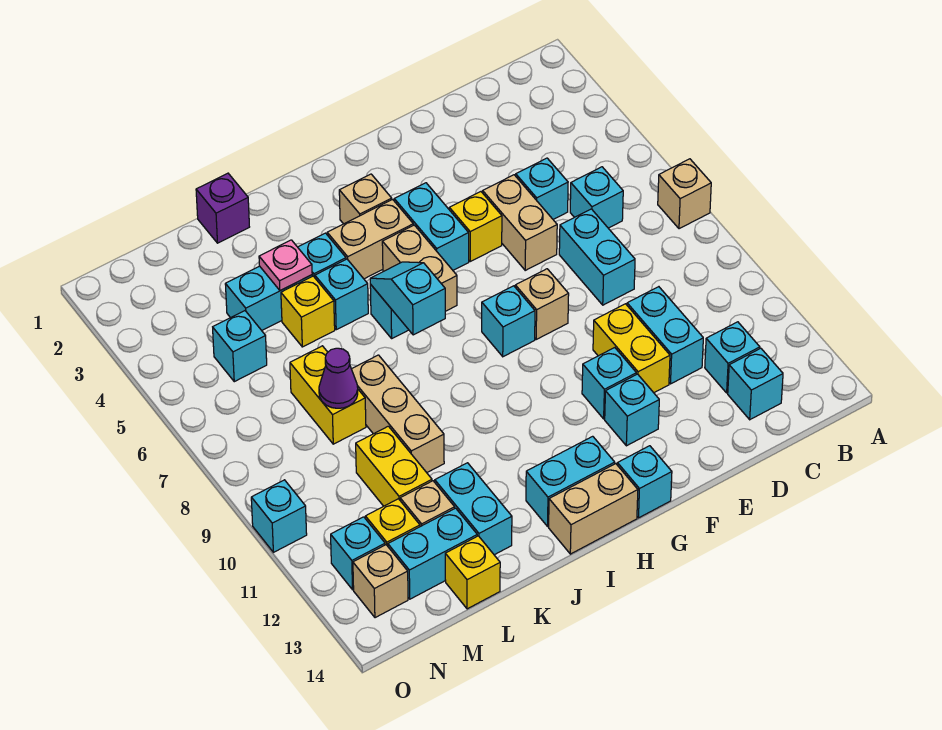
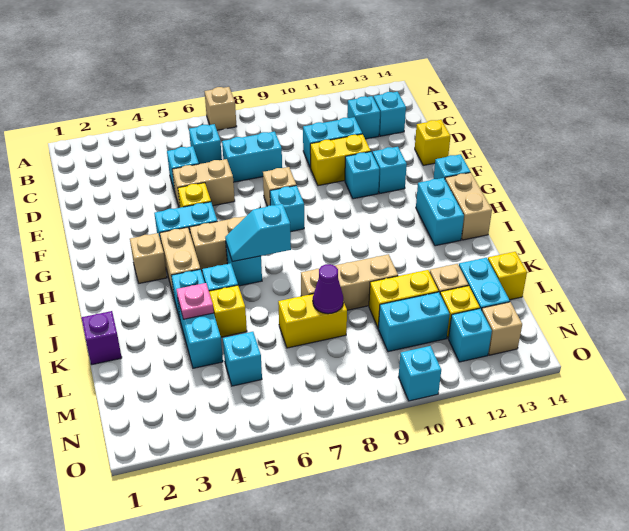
none -> yellow 1x1 brick [415,120,450,165]
cyan 1x2 brick [435,463,512,555] -> cyan 1x2 brick moved to [378,292,450,352]

